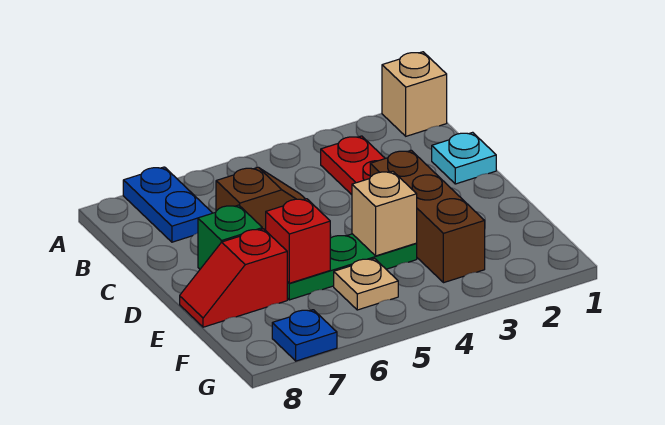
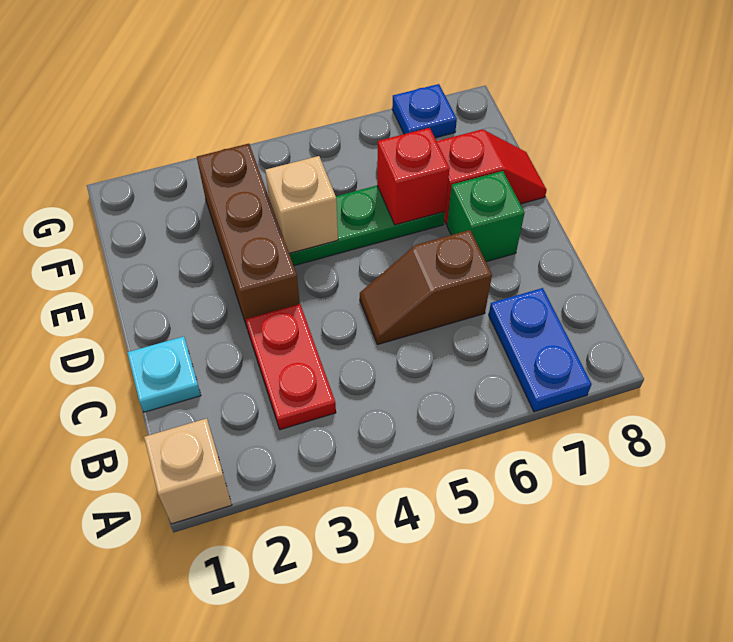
tan 1x1 plate [334,259,398,310] -> none

